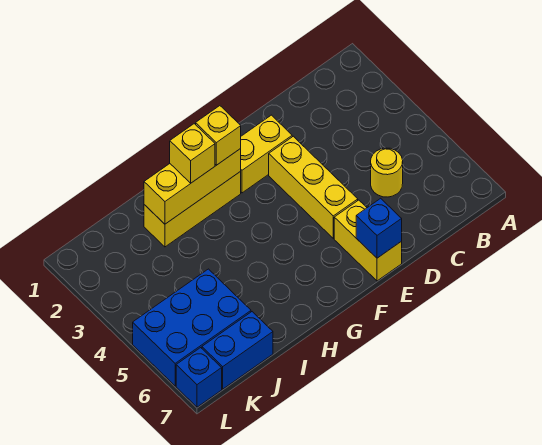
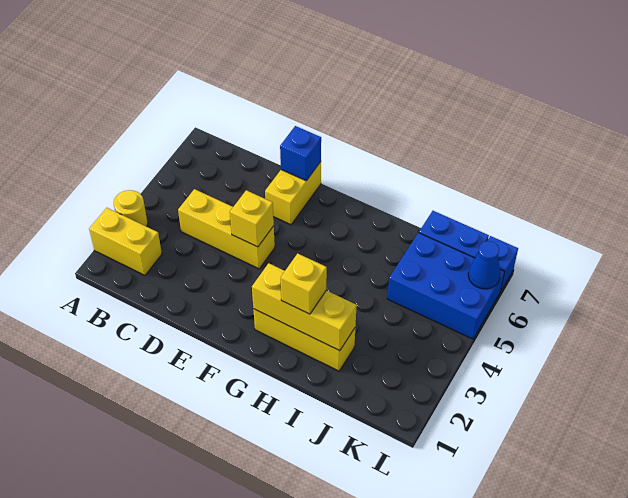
yellow 1x1 round brick [371,148,403,197] -> yellow 1x1 round brick moved to [114,190,148,227]
yellow 1x2 brick [240,115,292,193] -> yellow 1x2 brick moved to [89,208,162,275]
yellow 1x3 brick [269,136,358,238] -> yellow 1x3 brick turned to [178,189,275,269]
yellow 1x1 brick [196,106,241,165] -> yellow 1x1 brick moved to [230,190,274,247]
none -> blue 1x1 cone [468,241,500,289]

